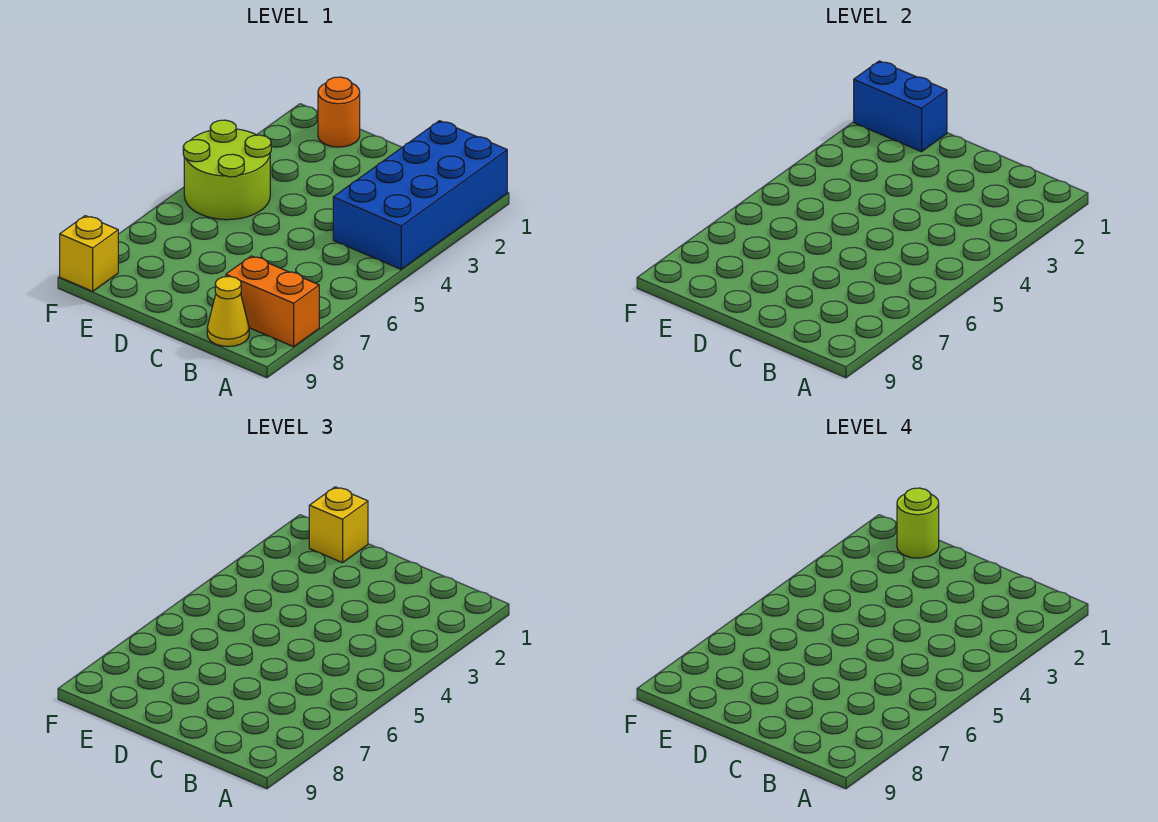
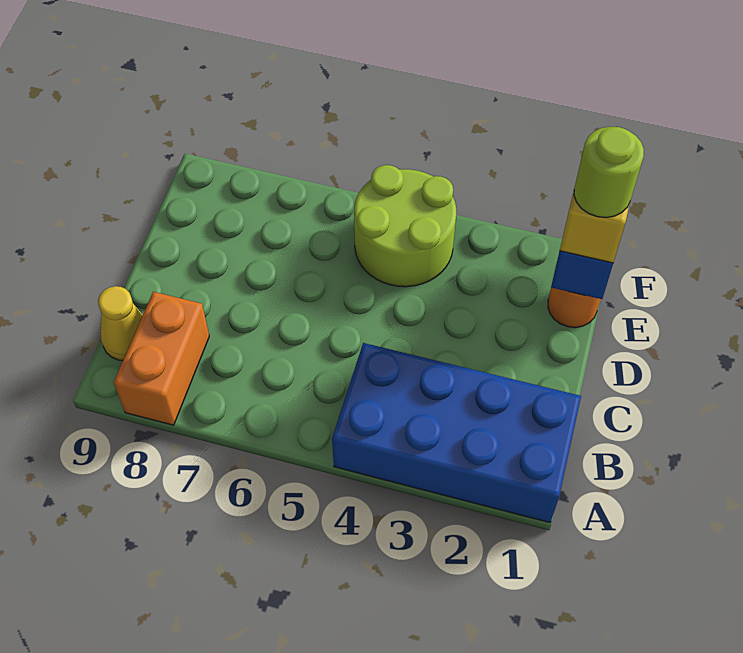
yellow 1x1 brick [60,216,118,291] -> none

